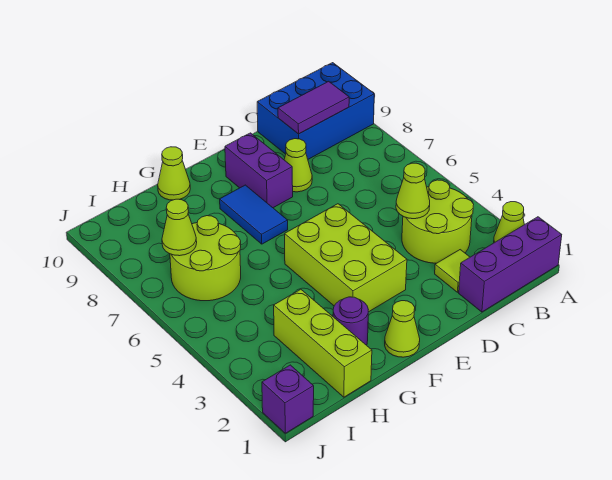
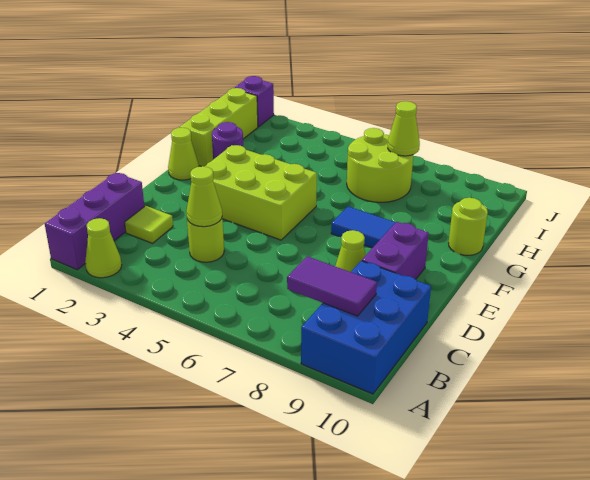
lime 2x2 round brick [402,180,474,263] -> lime 1x1 round brick [187,219,224,262]
purple 1x2 tile [278,81,349,134] -> purple 1x2 tile turned to [287,256,377,316]
purple 1x2 brick [225,133,293,208] -> purple 1x2 brick turned to [362,222,429,279]
lime 1x1 cone [158,147,190,200] -> lime 1x1 round brick [449,198,488,255]
lime 1x3 brick [274,289,372,397] -> lime 1x3 brick turned to [179,88,258,167]

